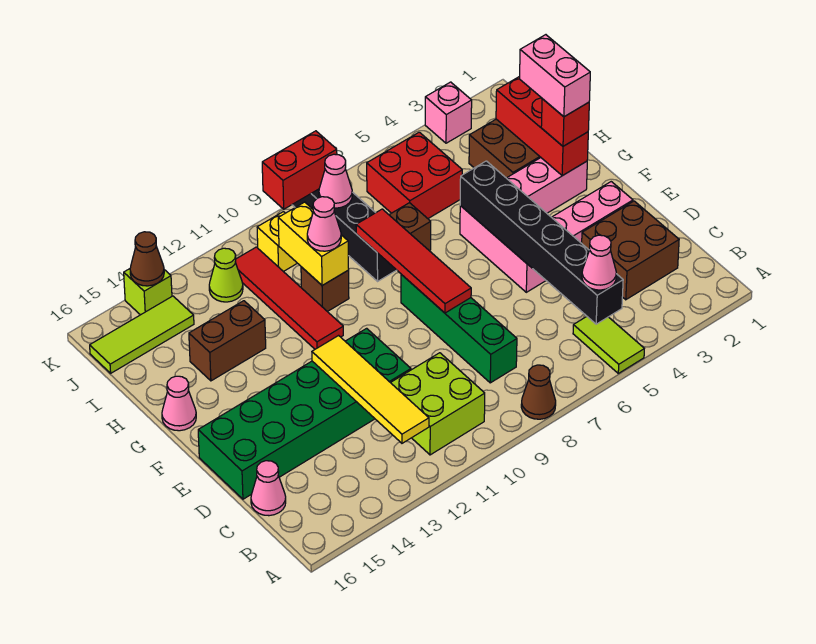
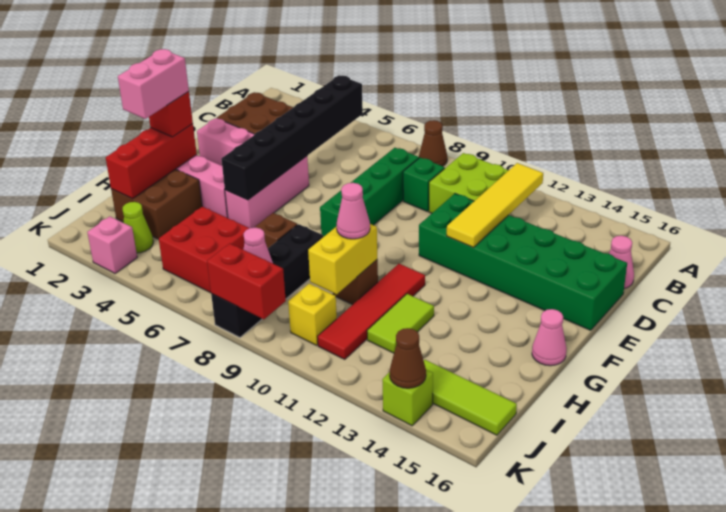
lime 1x2 tile [573,317,644,373] -> lime 1x2 tile moved to [367,294,434,353]
pink 1x1 cone [582,235,616,290] -> none
none -> green 1x1 brick [403,158,445,212]
red 1x4 tile [356,209,471,313] -> none
brown 1x2 brick [189,301,266,381] -> none
lime 1x1 cone [209,248,243,302] -> lime 1x1 cone moved to [123,202,153,253]

